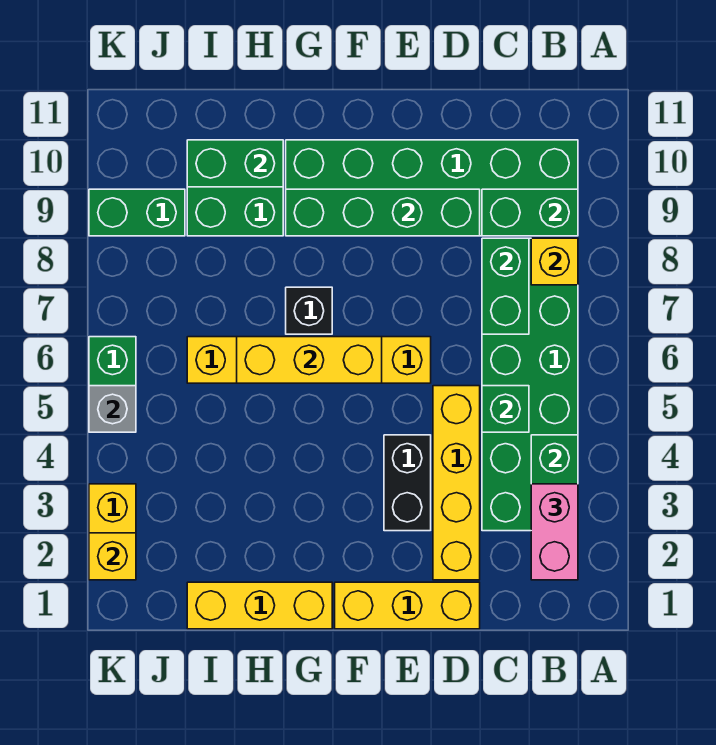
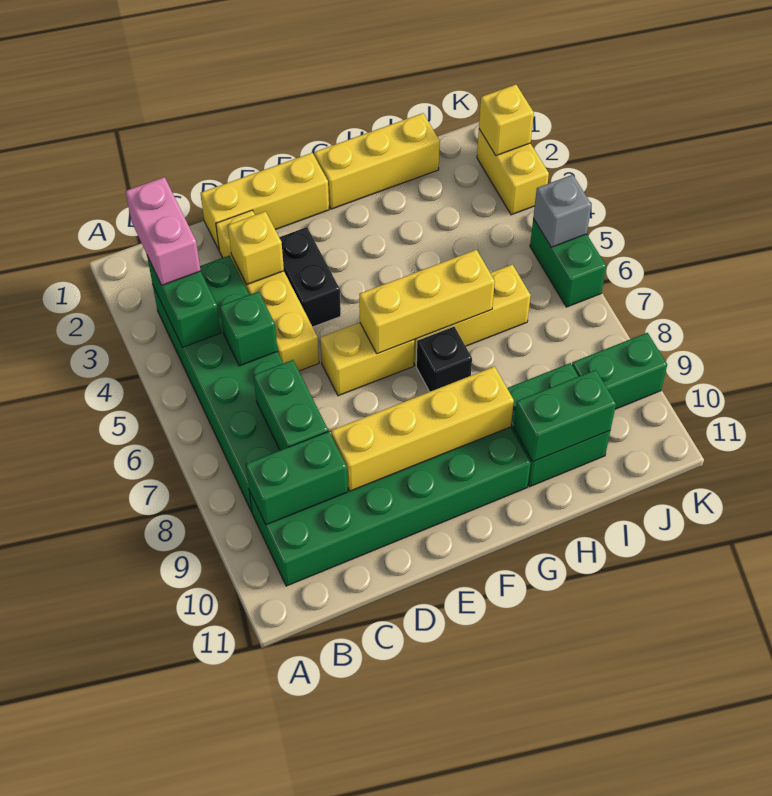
yellow 1x1 brick [531,238,578,285] -> yellow 1x1 brick moved to [228,211,284,285]
green 1x4 brick [286,189,480,236] -> yellow 1x4 brick [331,366,514,491]

